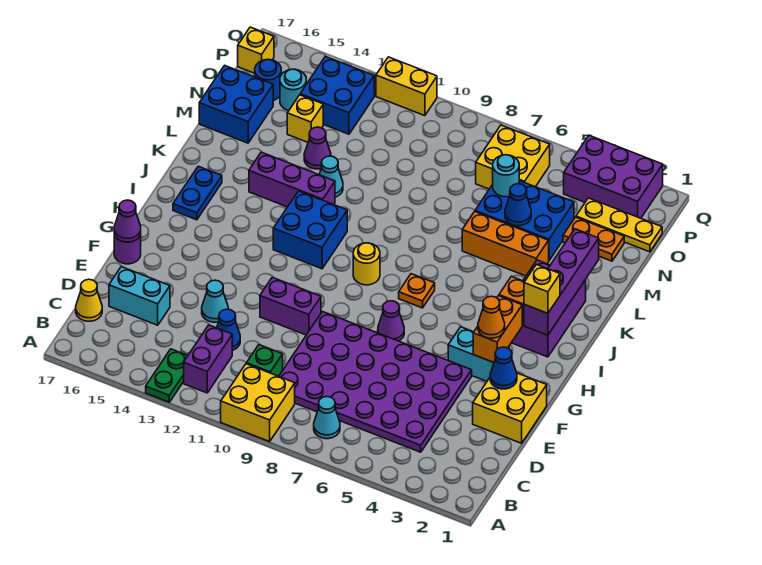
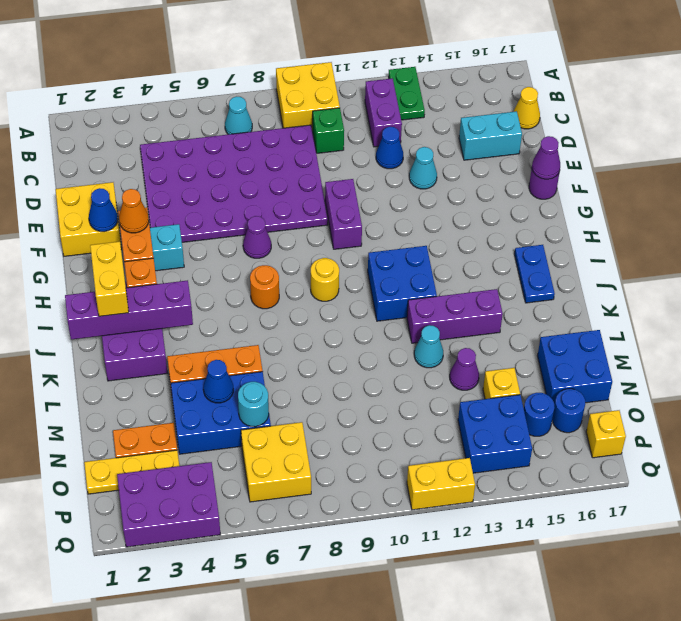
purple 1x2 brick [260,277,321,335] -> purple 1x2 brick turned to [325,179,362,249]
purple 1x4 brick [524,229,599,335] -> purple 1x4 brick turned to [65,280,193,340]
yellow 1x1 brick [524,265,560,313] -> yellow 1x2 brick [90,242,129,316]
orange 1x1 plate [399,274,435,308] -> orange 1x1 round brick [250,265,279,309]
cyan 1x1 round brick [280,69,306,111] -> blue 1x1 round brick [524,393,555,436]

